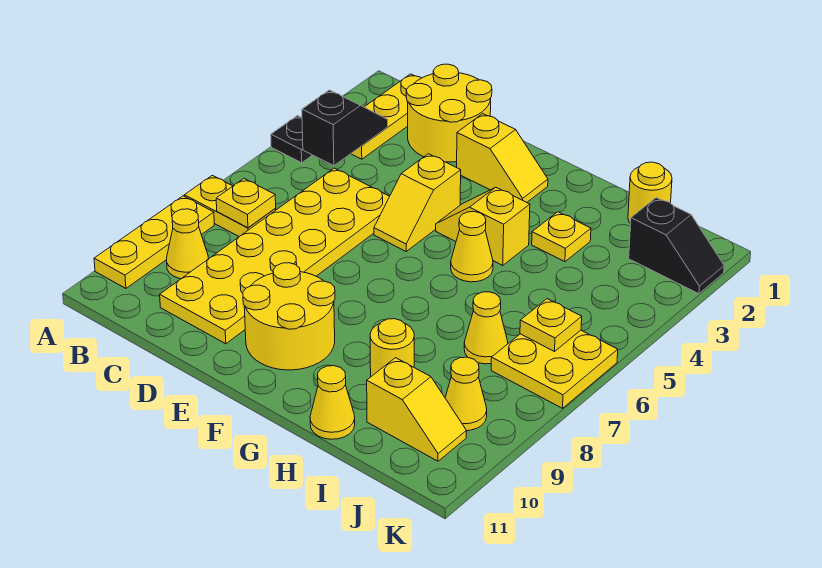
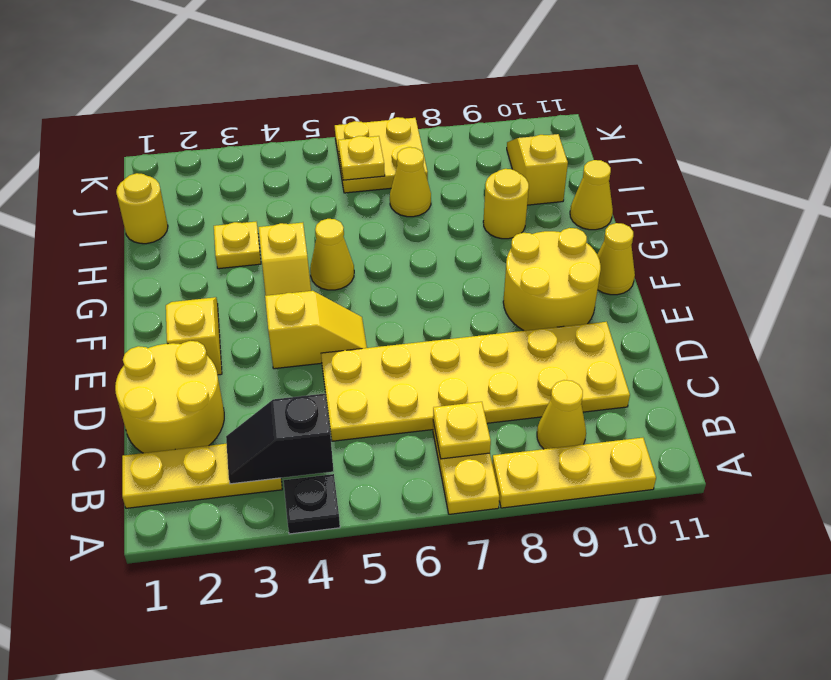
black 1x2 slope [629,198,724,294] -> none
yellow 1x1 cone [445,357,487,431] -> yellow 1x1 cone moved to [597,223,635,295]

